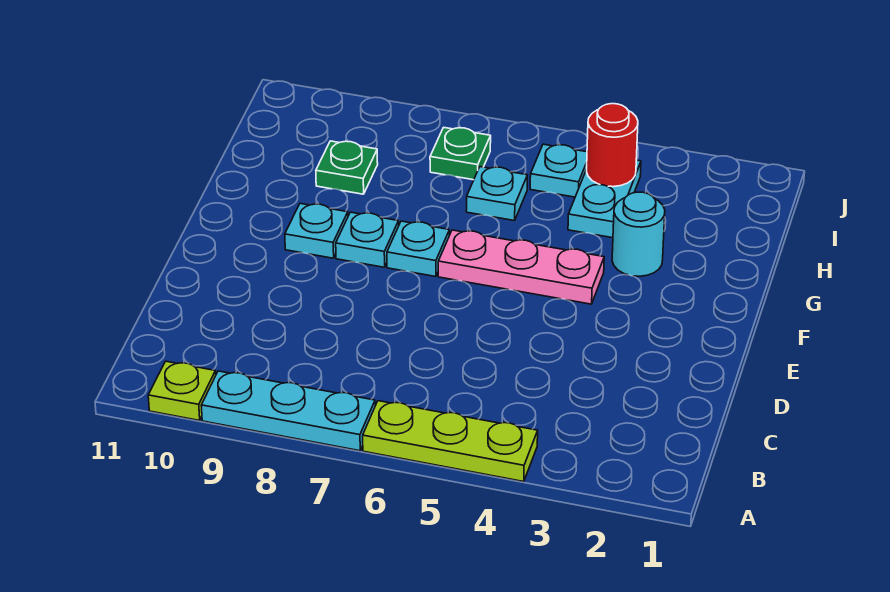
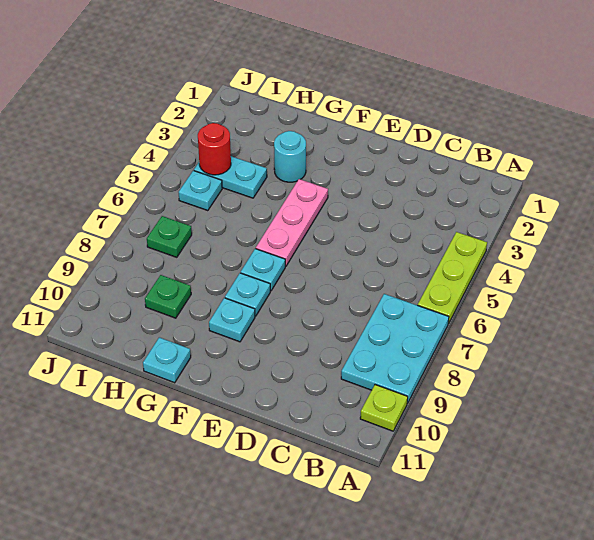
cyan 1x3 plate [201,371,375,451] -> cyan 2x3 plate [341,294,449,403]
cyan 1x1 plate [466,167,527,221] -> cyan 1x1 plate moved to [143,337,191,383]

